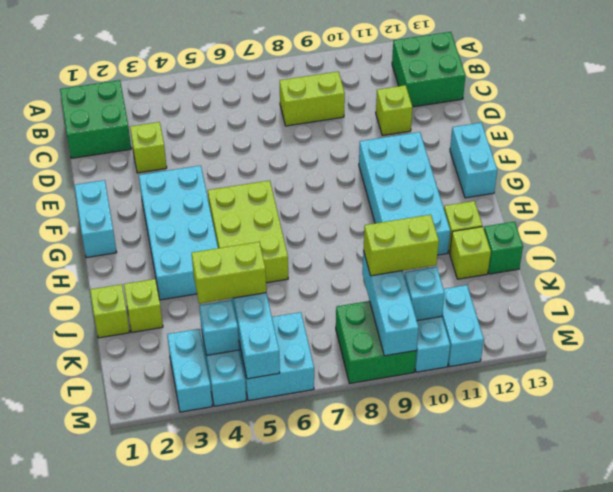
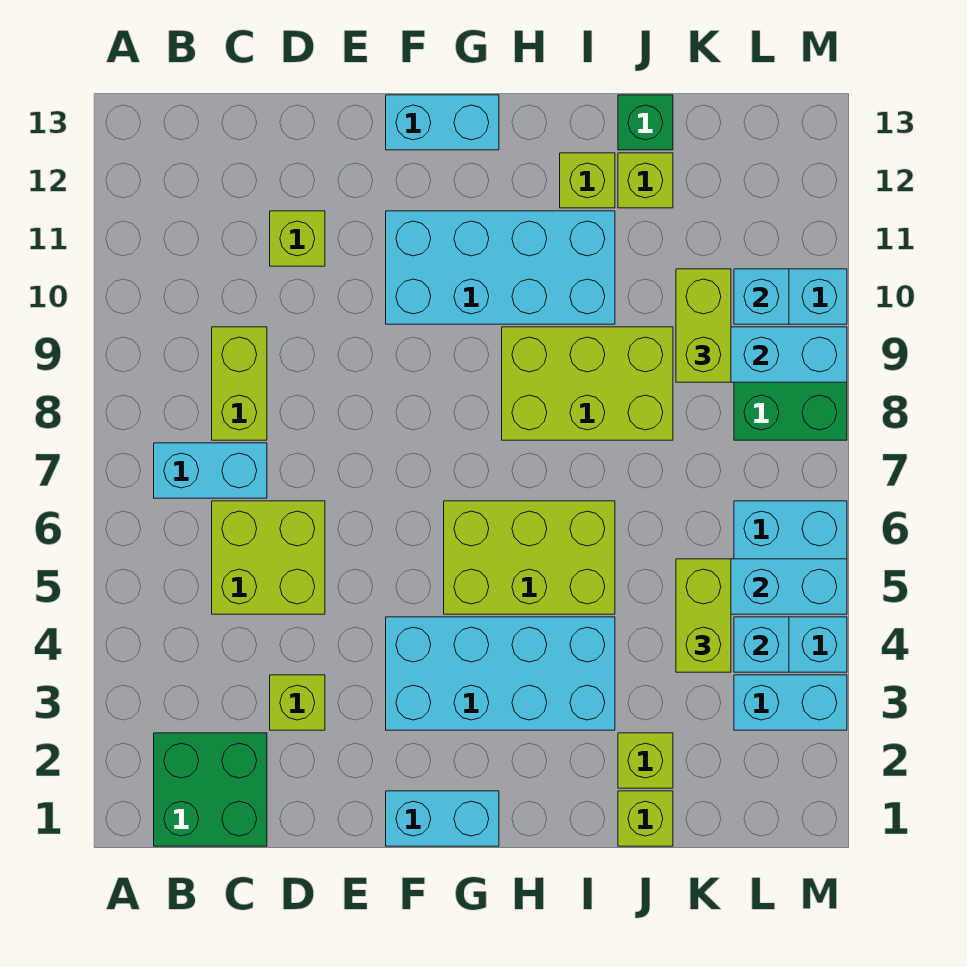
green 2x2 brick [392,32,466,107] -> none
none -> lime 2x2 brick [212,501,325,614]
none -> lime 2x3 brick [502,327,673,440]
cyan 1x2 brick [442,285,484,367] -> cyan 1x2 brick moved to [154,443,267,498]

